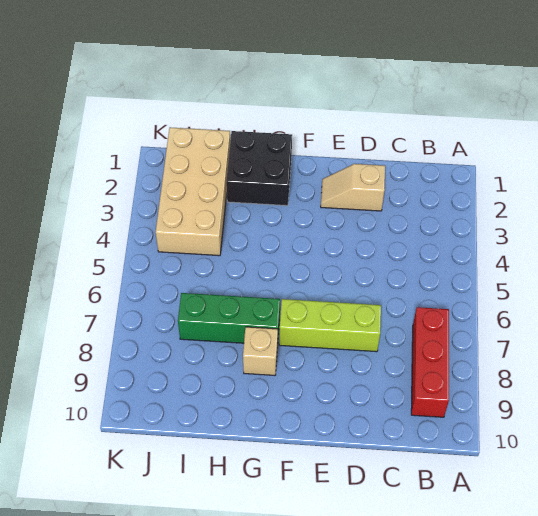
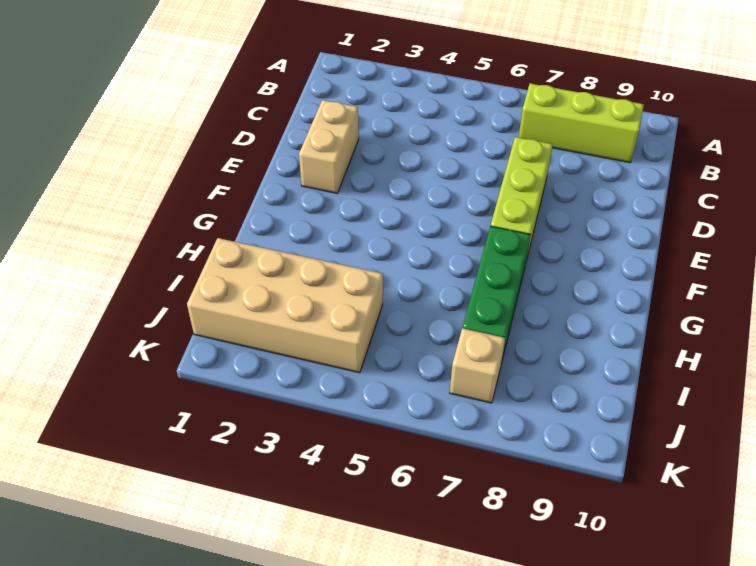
red 1x3 brick [411,307,449,417] -> lime 1x3 brick [519,83,644,163]
tan 1x2 slope [321,164,385,211] -> tan 1x2 brick [299,100,359,193]
black 2x2 brick [226,131,292,206] -> none
tan 1x1 brick [243,327,278,375] -> tan 1x1 brick moved to [450,328,505,403]

